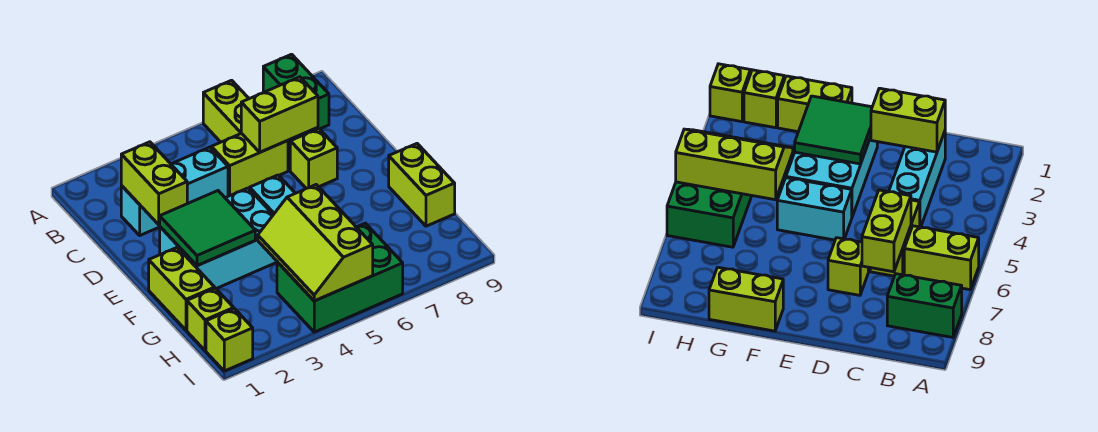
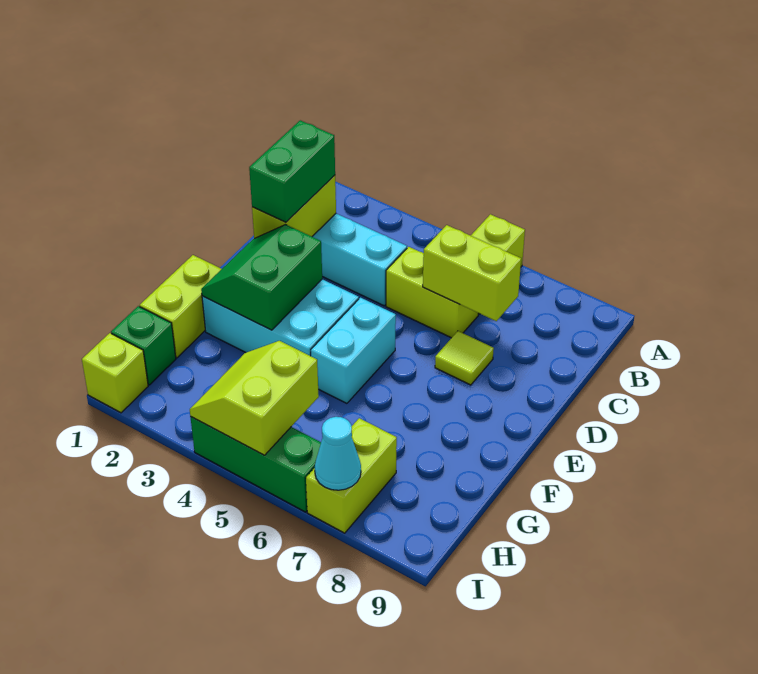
green 1x2 brick [263,54,329,136] -> green 1x2 brick moved to [249,120,335,222]
lime 1x1 brick [290,129,337,188] -> lime 1x1 tile [435,331,494,385]
green 2x2 tile [160,191,255,266] -> green 2x2 slope [201,225,322,330]
lime 1x2 brick [389,144,455,226] -> lime 1x2 brick moved to [306,418,397,533]
lime 2x3 slope [258,185,373,301] -> lime 2x2 slope [190,341,319,455]
lime 1x1 brick [187,288,234,351] -> green 1x1 brick [111,306,176,385]
green 2x3 brick [277,223,403,332] -> green 1x3 brick [191,417,321,512]
none -> cyan 1x1 cone [315,417,361,490]

